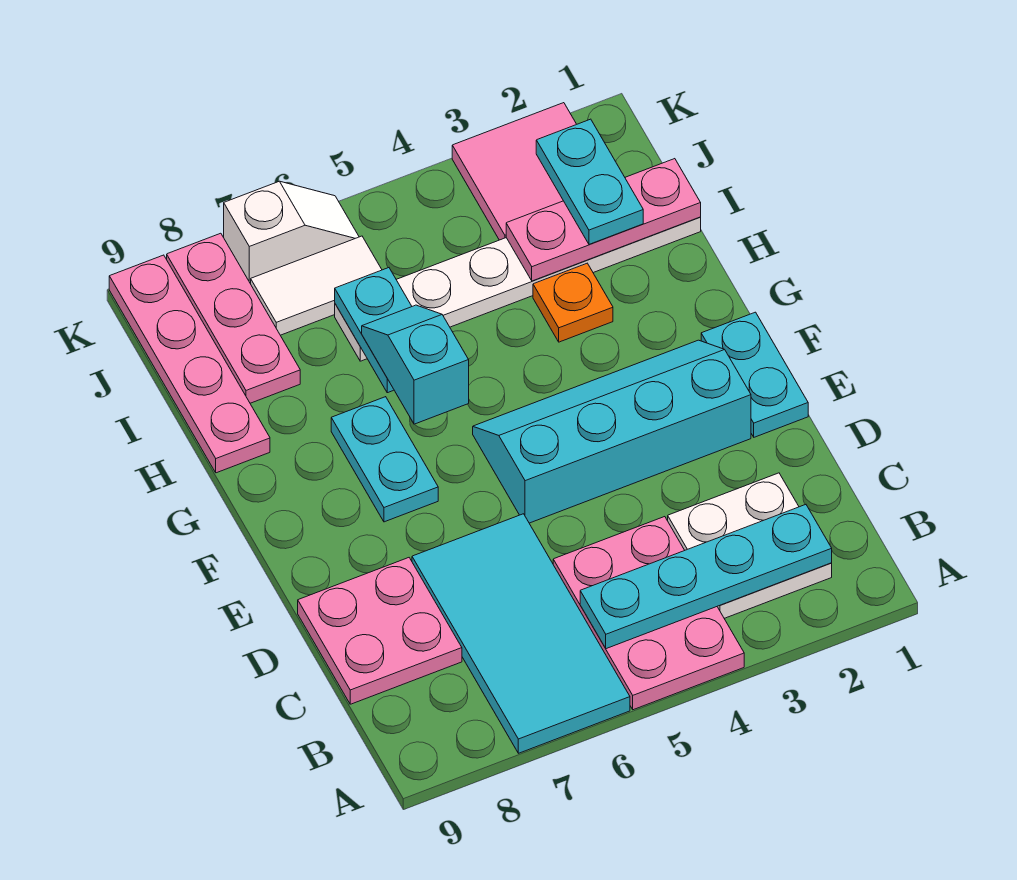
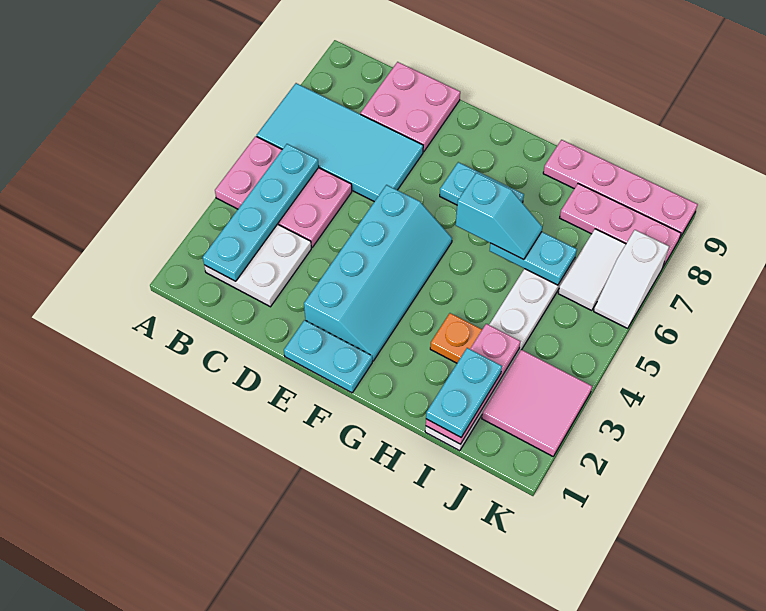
cyan 1x2 plate [536,119,643,244] -> cyan 1x2 plate turned to [426,348,502,437]

